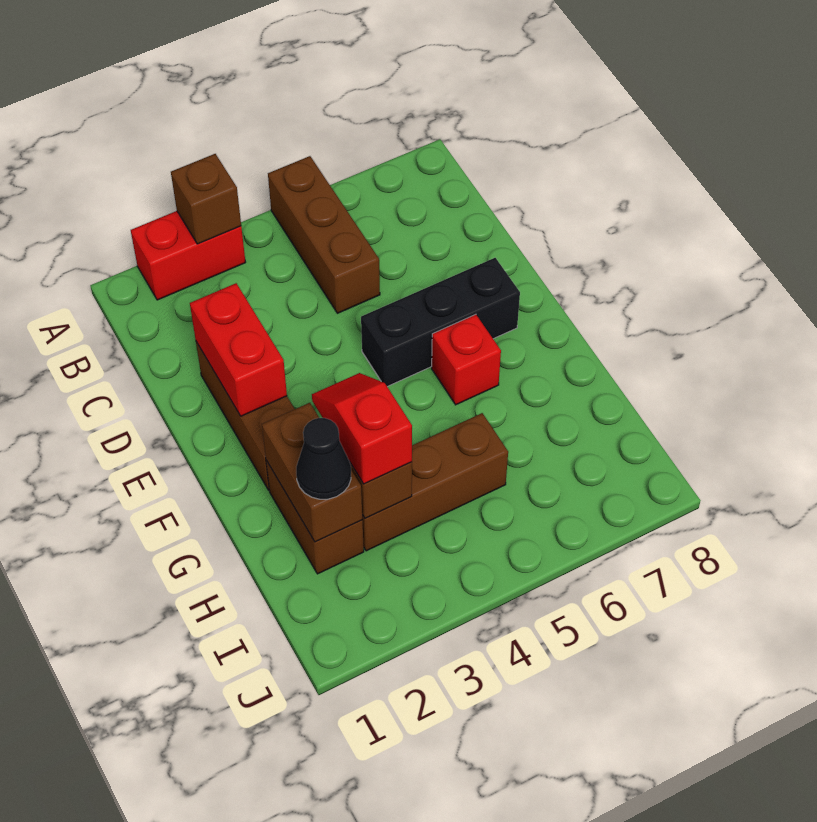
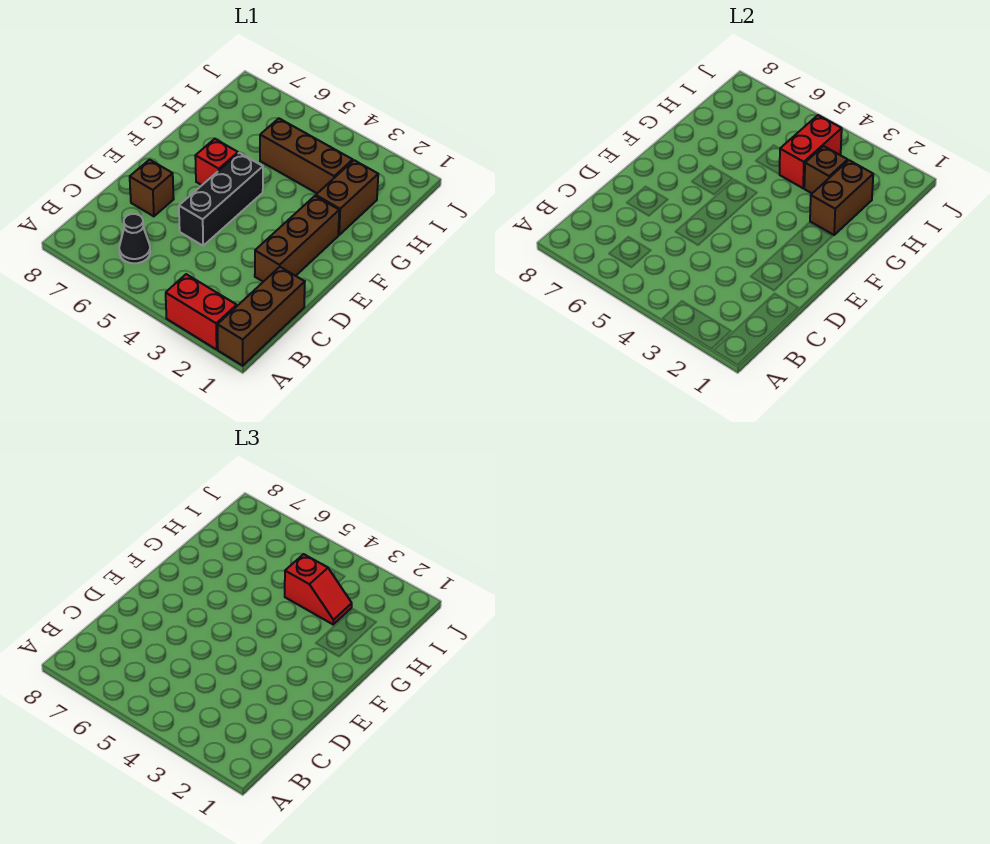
brown 1x1 brick [171,154,241,244] -> brown 1x1 brick moved to [130,160,174,216]
brown 1x3 brick [268,156,380,313] -> brown 1x3 brick moved to [218,267,305,366]
red 1x2 brick [190,283,287,416] -> red 1x2 brick moved to [779,115,842,188]
black 1x3 brick [361,258,520,387] -> black 1x3 brick turned to [179,153,263,246]
red 1x2 slope [312,373,412,484] -> red 1x2 slope turned to [285,554,352,624]
black 1x1 cone [296,418,351,499] -> black 1x1 cone moved to [119,214,150,263]

